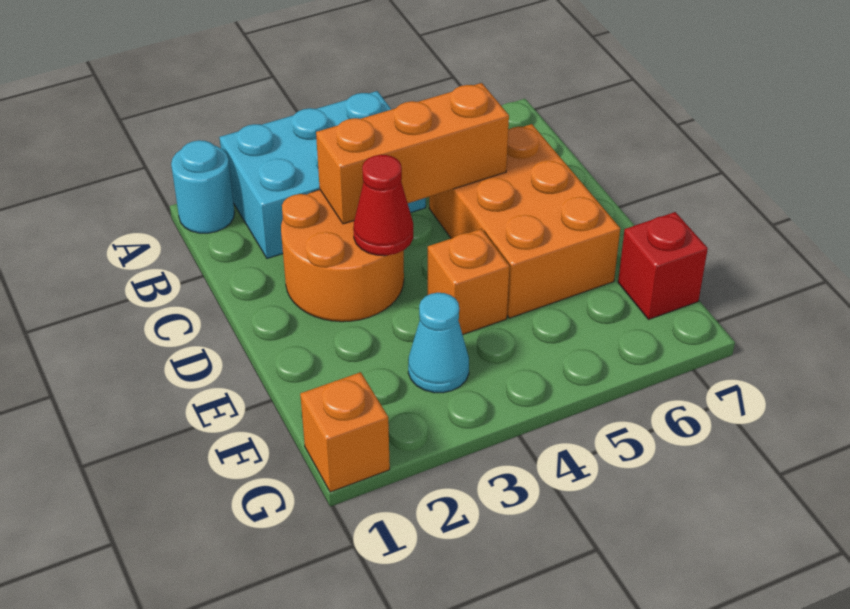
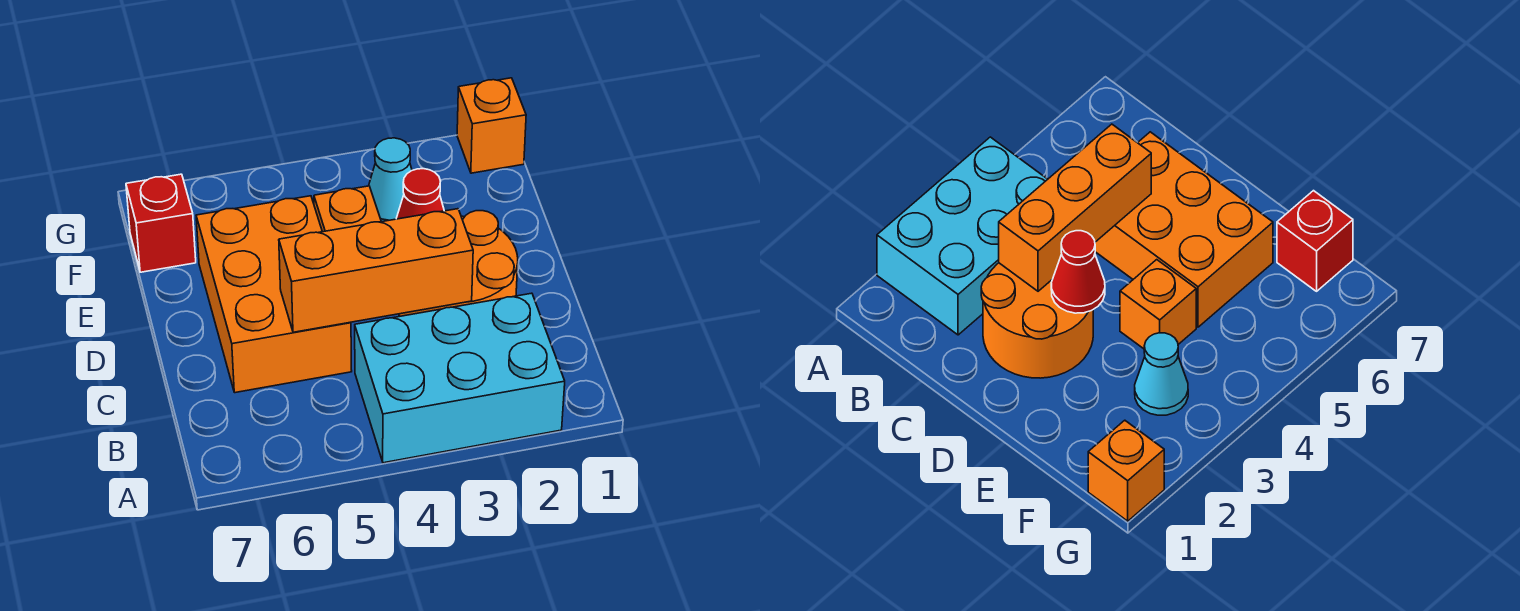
cyan 1x1 round brick [171,140,234,233] -> none

